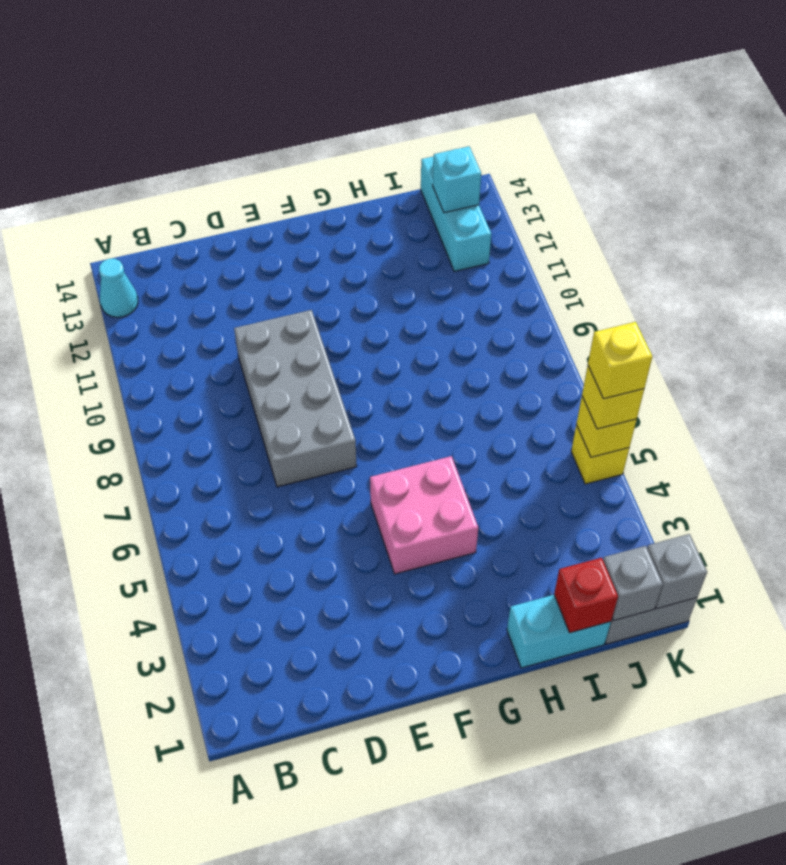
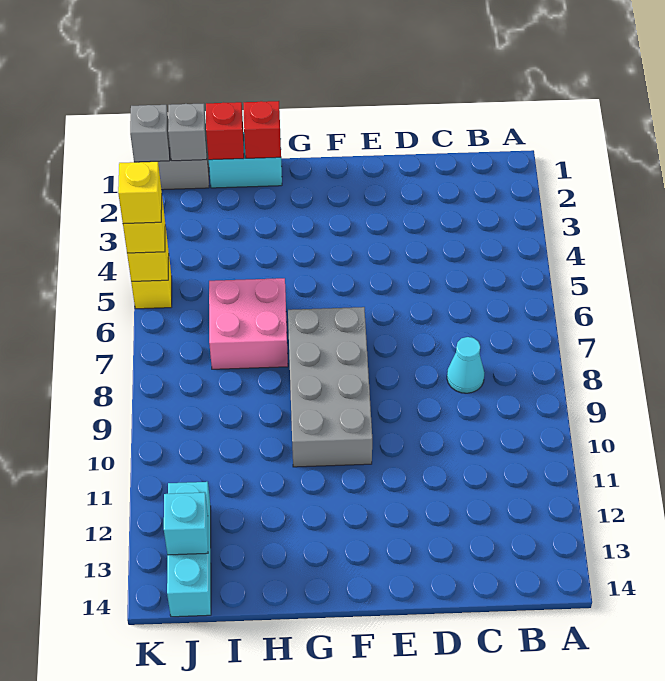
cyan 1x1 cone [99,259,138,317] -> cyan 1x1 cone moved to [447,337,484,393]
grey 2x4 brick [234,310,357,487] -> grey 2x4 brick moved to [288,307,372,467]
pink 2x2 brick [370,456,478,574] -> pink 2x2 brick moved to [209,278,288,369]
none -> red 1x1 brick [244,101,281,158]

